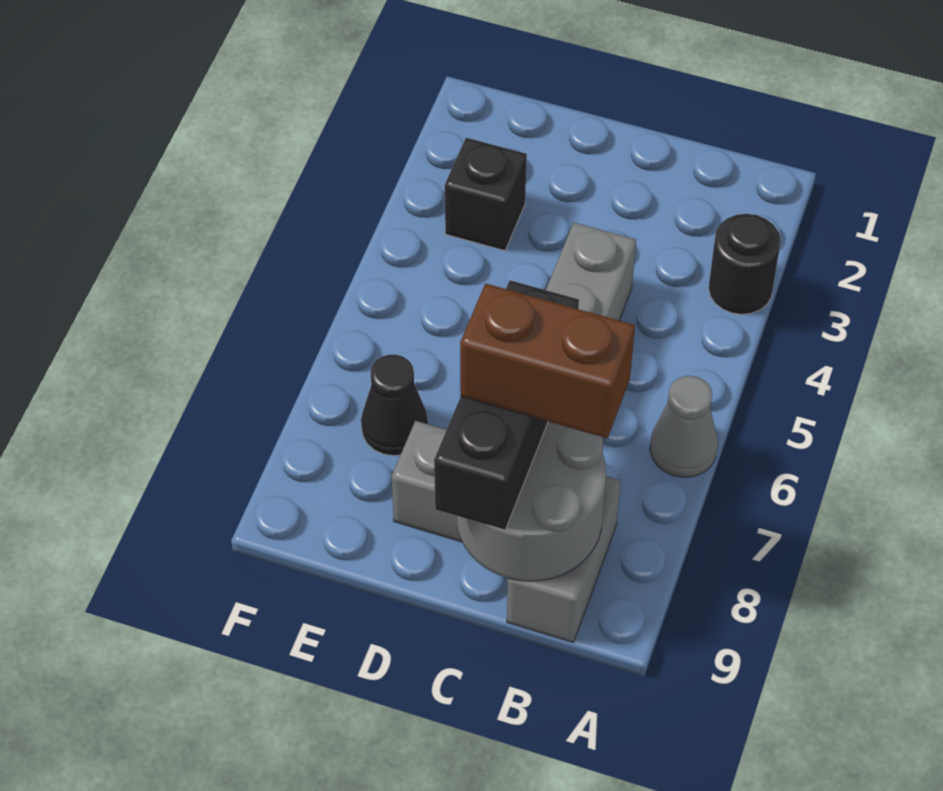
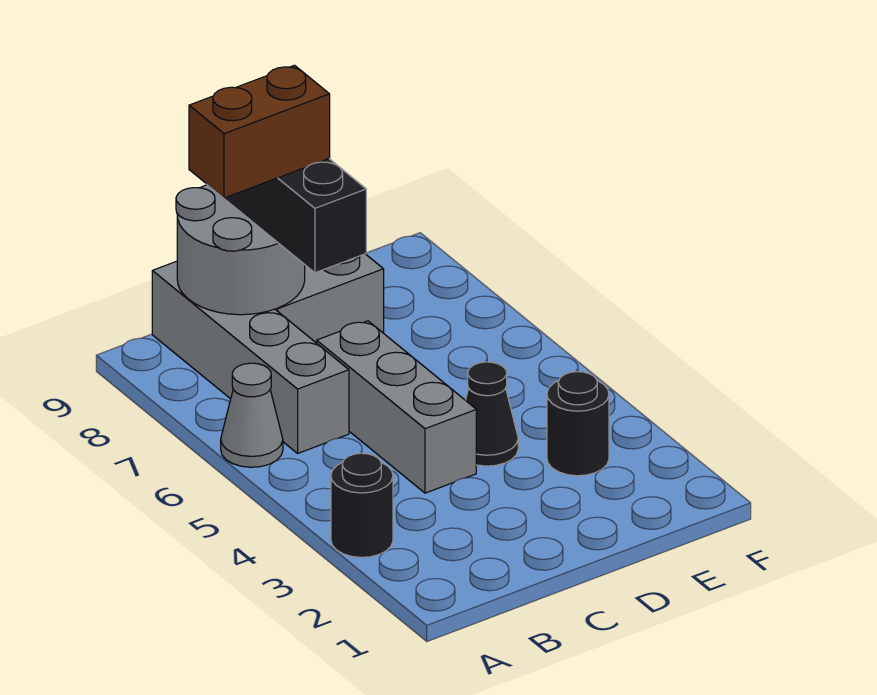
grey 1x2 brick [507,476,620,642] -> grey 1x4 brick [152,261,349,453]
black 1x1 brick [445,138,527,251] -> black 1x1 round brick [547,372,609,476]
black 1x1 cone [361,355,428,456] -> black 1x1 cone moved to [466,362,518,466]

